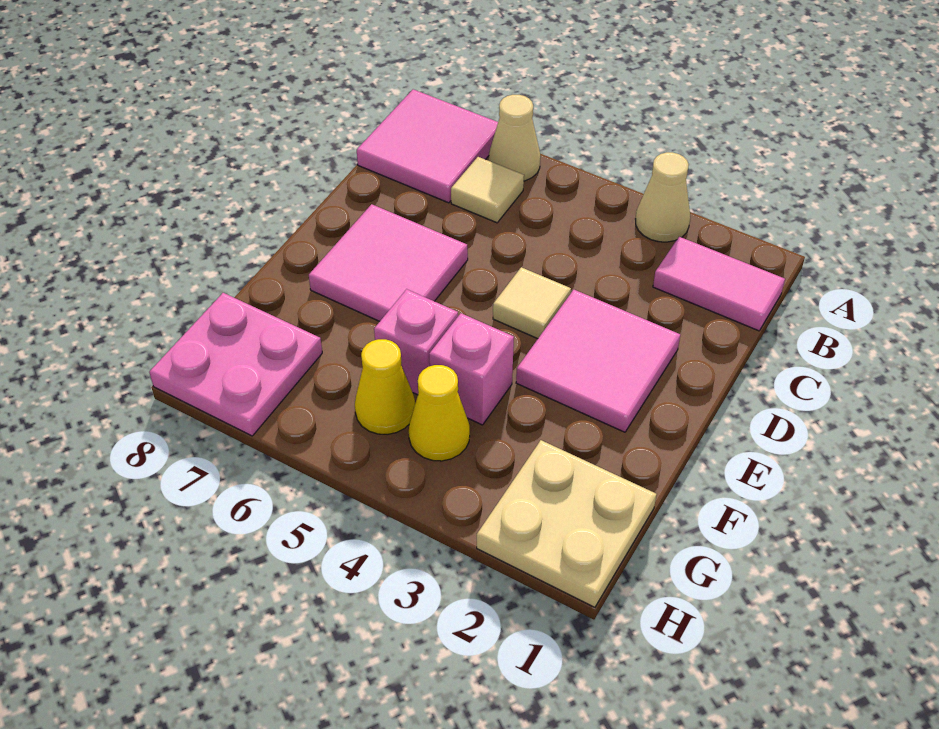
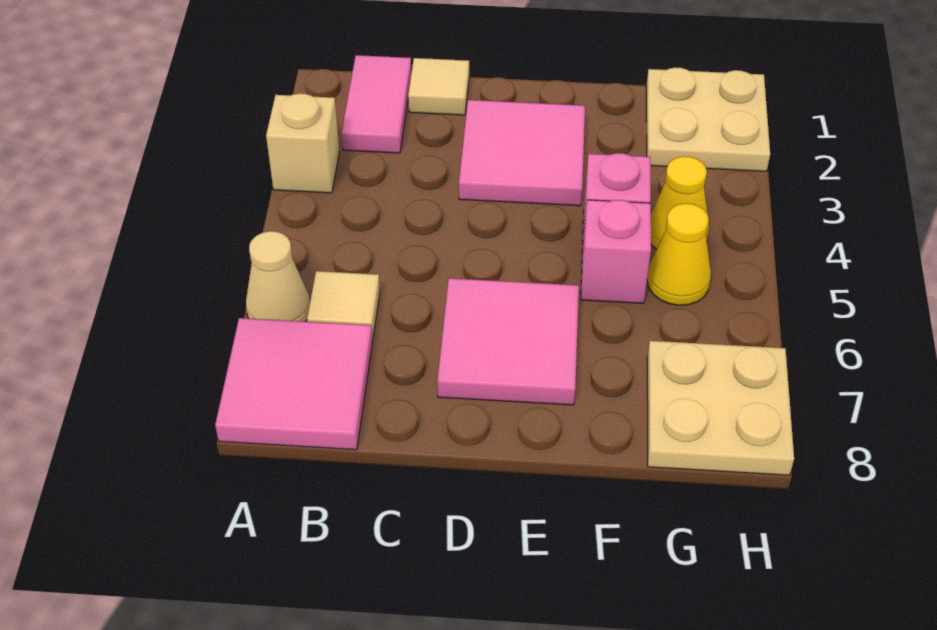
tan 1x1 cone [636,152,690,242] -> tan 1x1 brick [266,93,339,193]
tan 1x1 tile [493,267,571,339] -> tan 1x1 tile moved to [408,58,469,115]
pink 2x2 plate [149,293,322,436] -> tan 2x2 plate [647,341,794,475]

